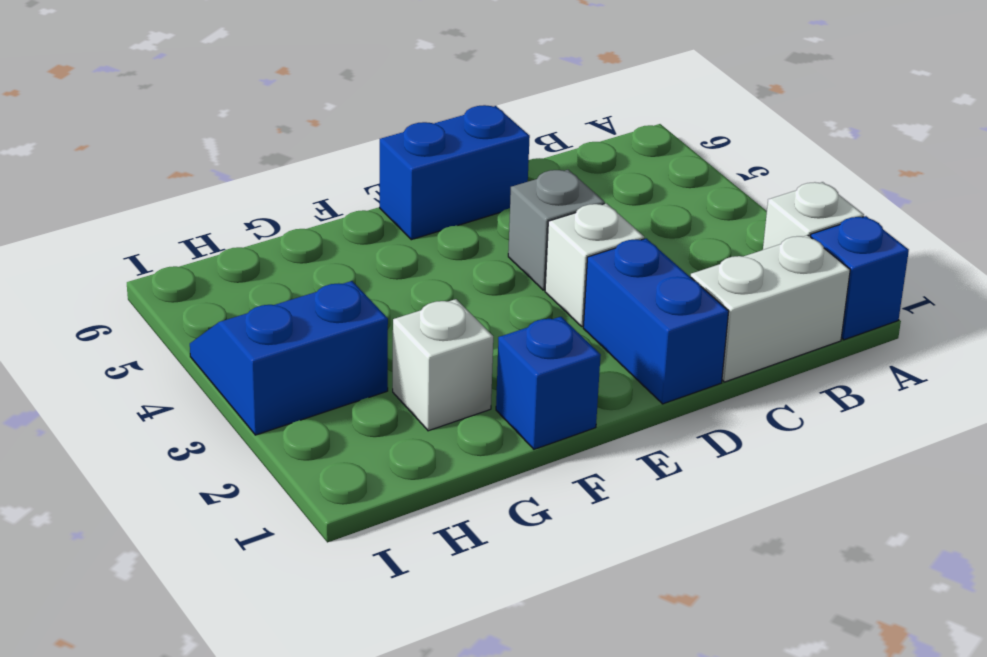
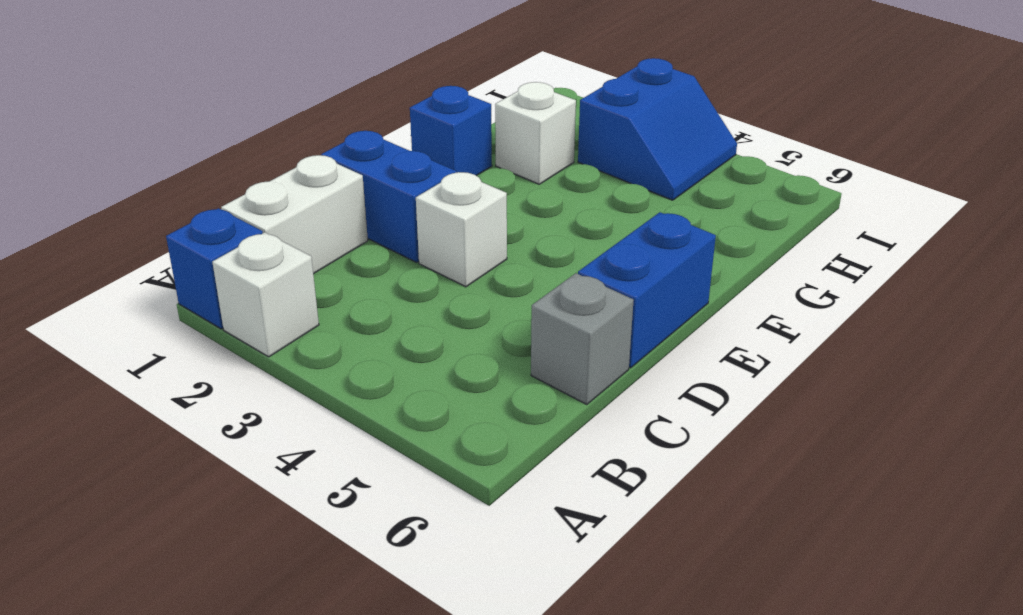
grey 1x1 brick [508,170,605,290] -> grey 1x1 brick moved to [531,273,634,405]

